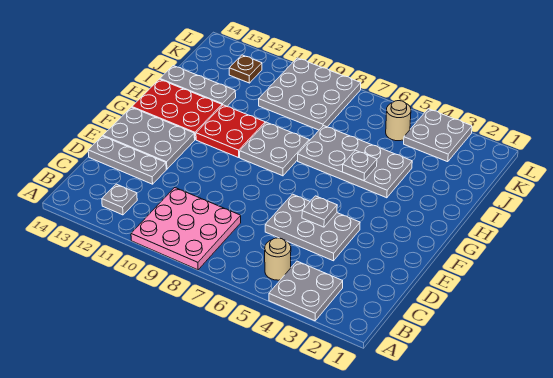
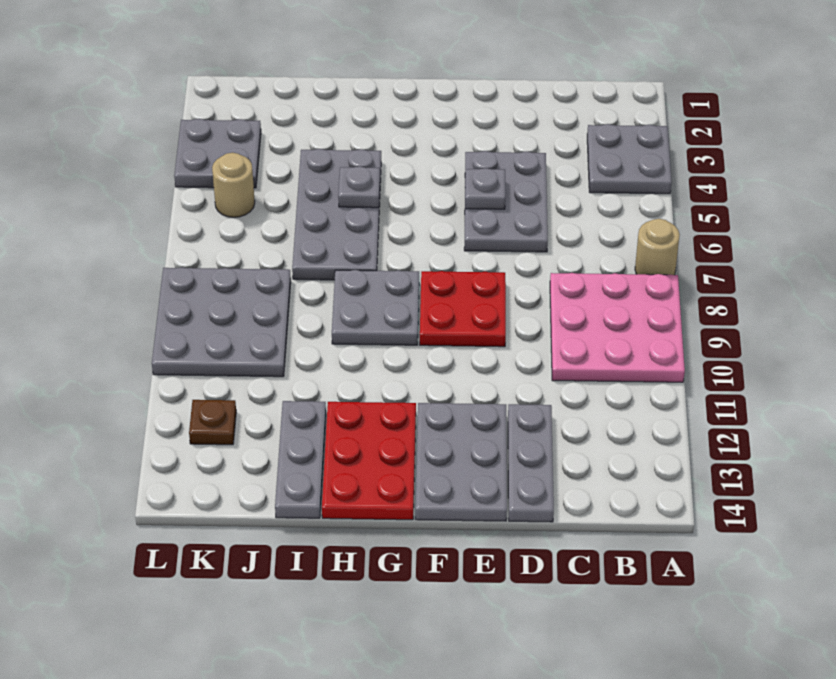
tan 1x1 round brick [265,238,291,280] -> tan 1x1 round brick moved to [635,219,680,275]
grey 1x1 plate [102,184,137,215] -> none
red 2x2 plate [196,105,265,158] -> red 2x2 plate moved to [420,271,506,347]

